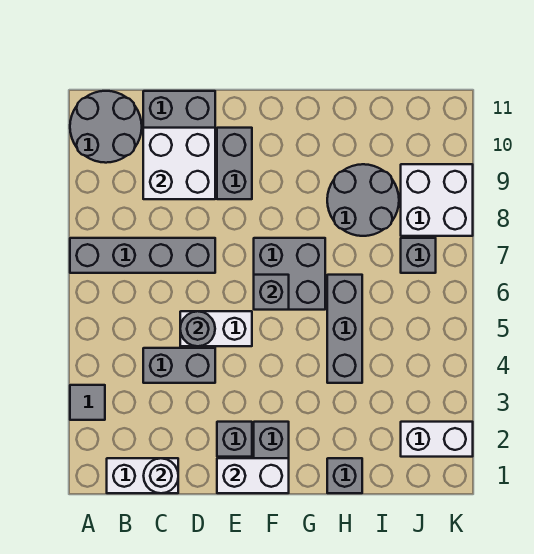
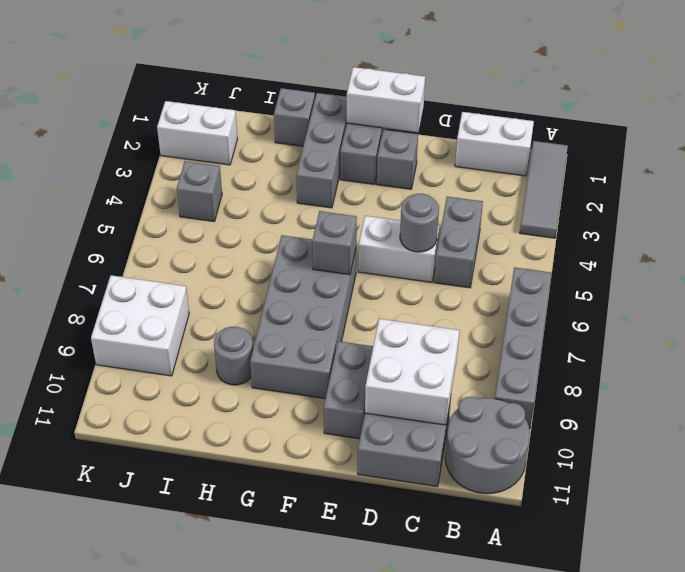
grey 1x1 tile [70,385,105,420] -> grey 1x3 tile [520,141,568,238]
grey 1x4 brick [70,238,215,273] -> grey 1x4 brick turned to [495,267,552,429]
white 1x1 round brick [144,458,178,493] -> none
grey 1x2 brick [143,348,215,383] -> grey 1x2 brick turned to [434,197,483,288]
grey 2x2 brick [254,238,325,310] -> grey 2x4 brick [250,235,356,399]
grey 1x3 brick [327,275,362,383] -> grey 1x3 brick moved to [296,93,347,208]
grey 2x2 round brick [327,164,399,236] -> grey 1x1 round brick [214,327,253,385]
grey 1x1 brick [401,238,436,273] -> grey 1x1 brick moved to [177,161,222,222]

